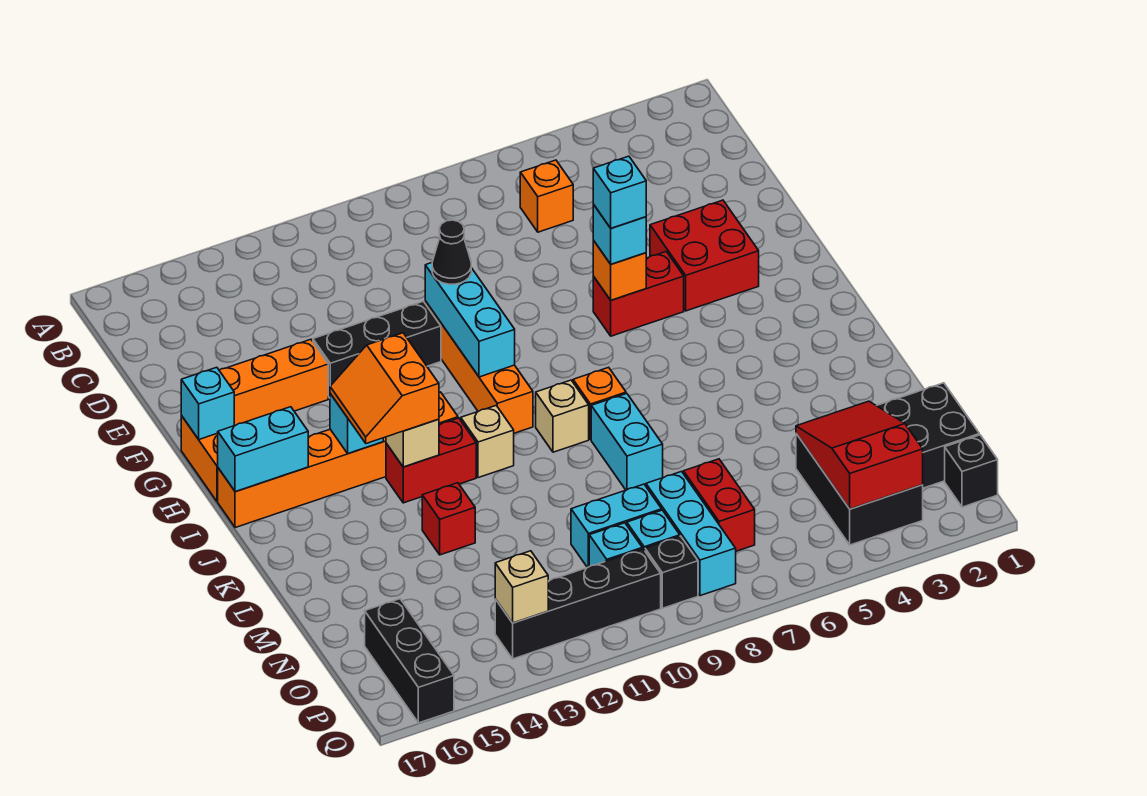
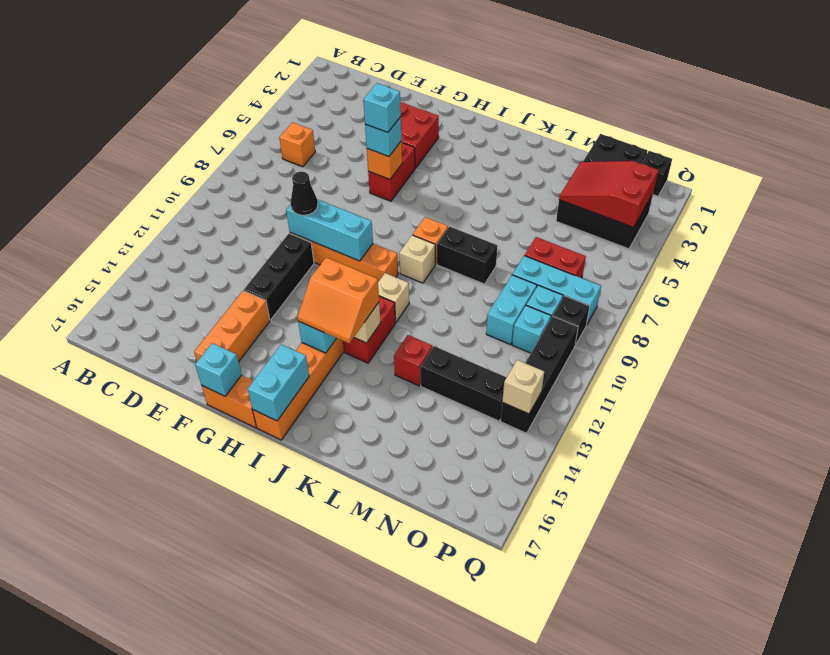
cyan 1x2 brick [591,394,663,490] -> black 1x2 brick [437,226,497,284]
black 1x3 brick [365,599,454,723] -> black 1x3 brick moved to [420,346,507,421]

